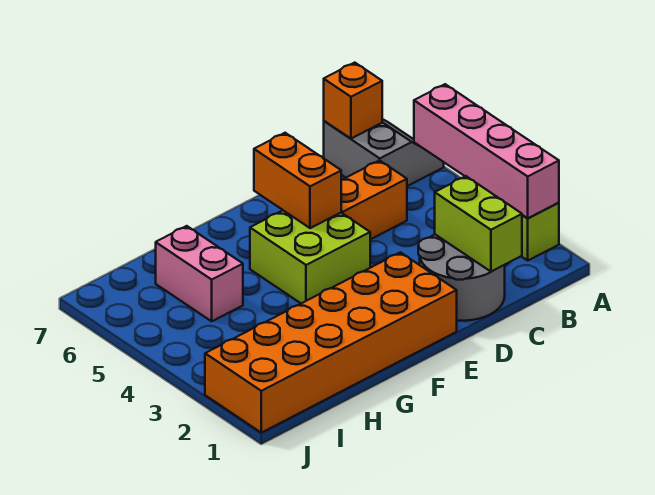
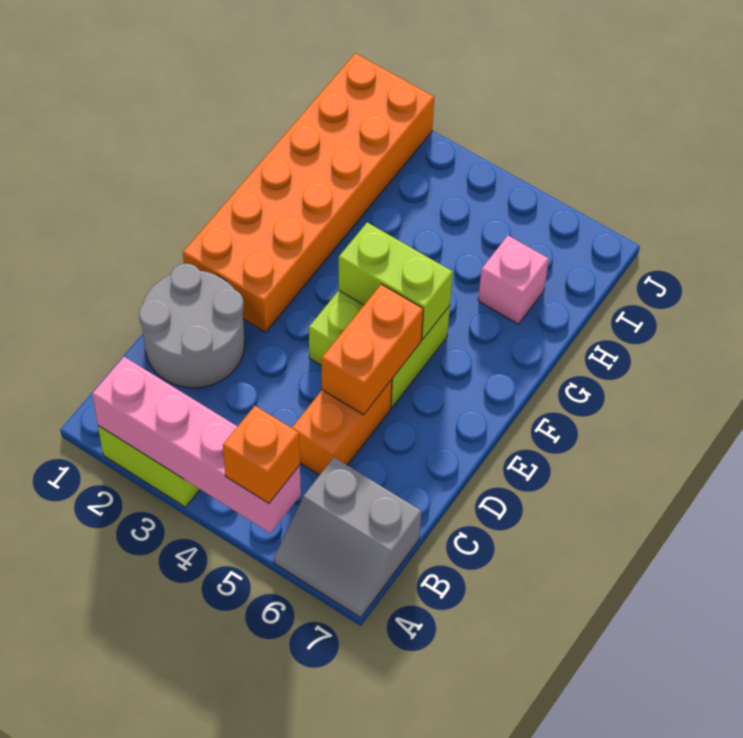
orange 1x1 brick [324,63,382,139] -> orange 1x1 brick moved to [223,406,300,503]
lime 1x2 brick [435,176,522,272] -> lime 1x2 brick moved to [339,223,453,339]
orange 1x2 brick [254,133,341,228] -> orange 1x2 brick turned to [322,284,423,415]
pink 1x2 brick [156,226,243,321] -> pink 1x1 brick [478,236,549,324]

